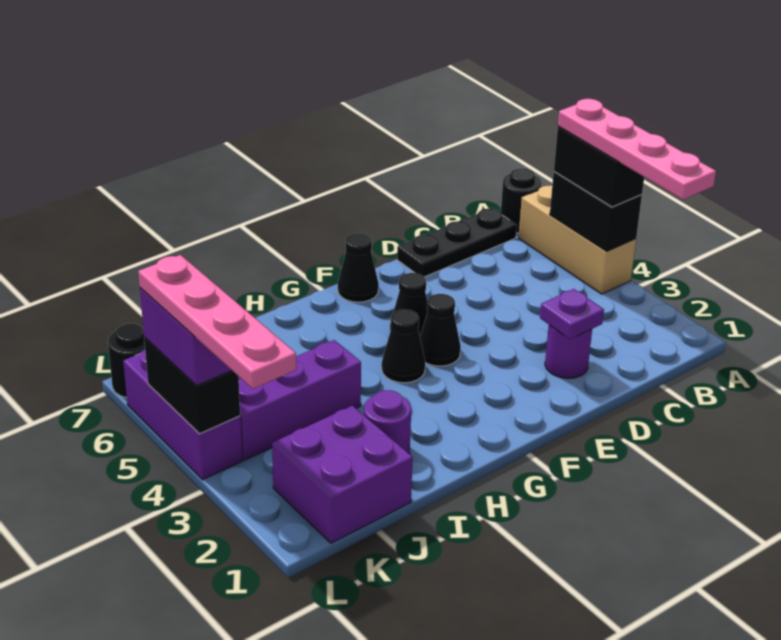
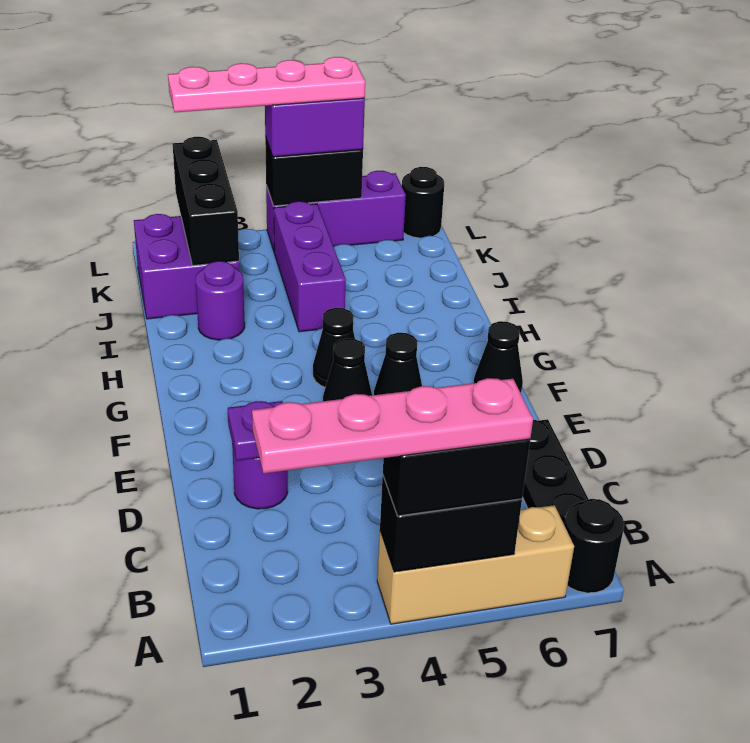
none -> black 1x3 brick [173,137,239,266]

